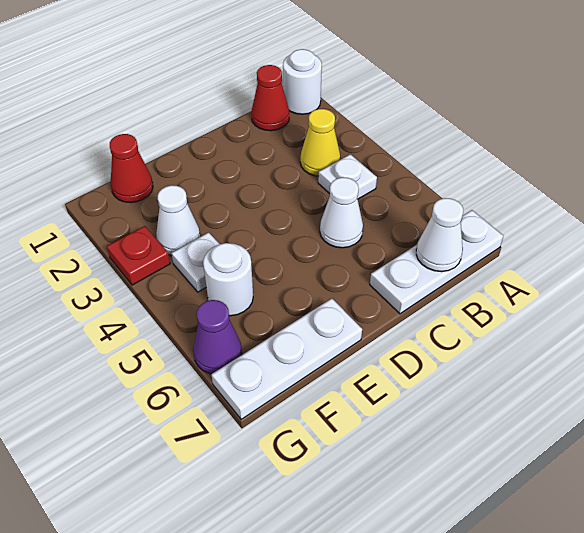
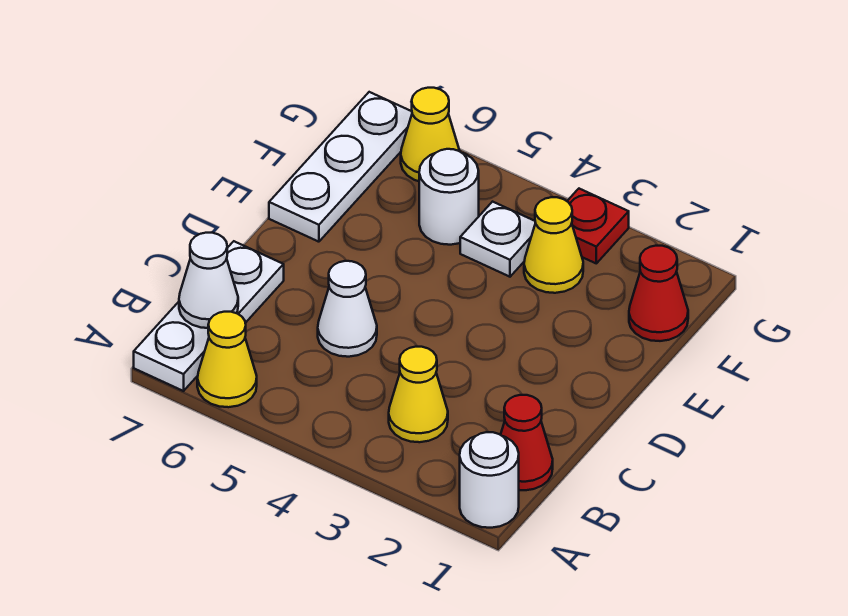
none -> yellow 1x1 cone [197,312,257,407]
white 1x1 plate [318,154,377,199] -> none
white 1x1 cone [156,185,200,255] -> yellow 1x1 cone [524,197,583,293]
purple 1x1 cone [193,300,242,374] -> yellow 1x1 cone [401,88,460,181]

